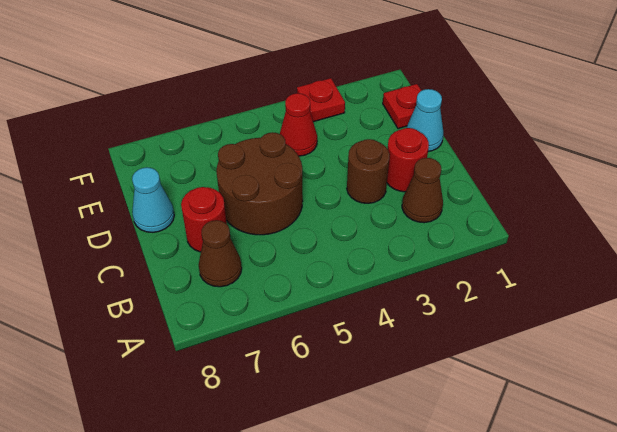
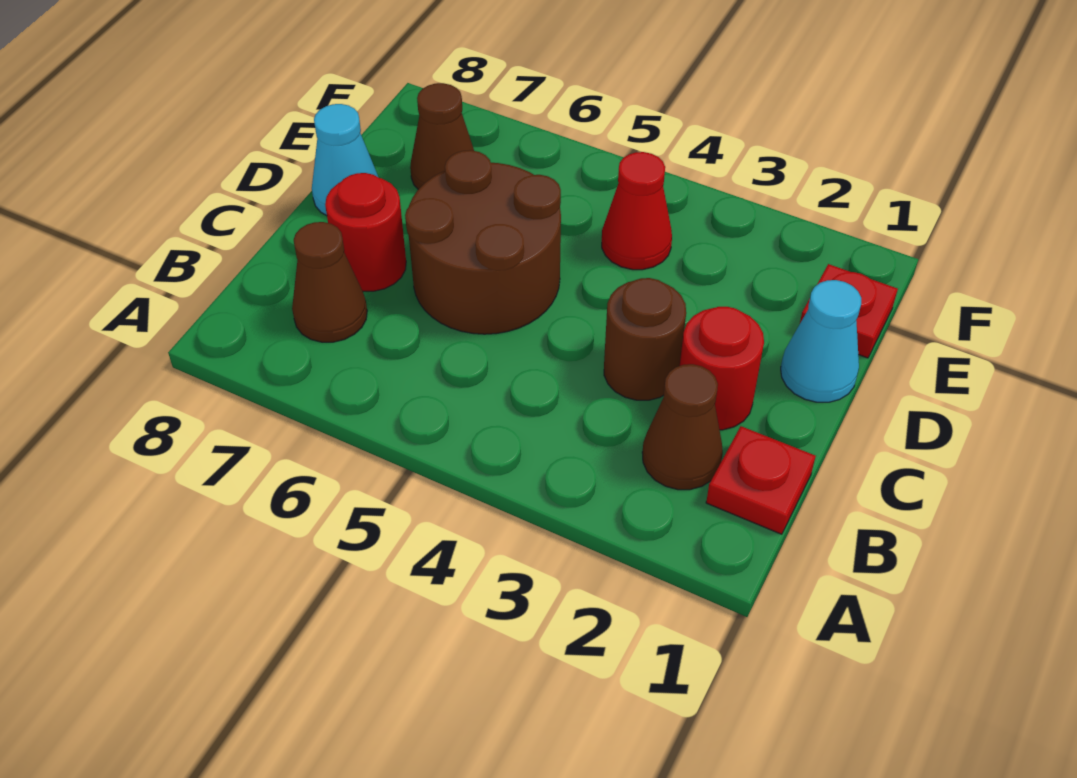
none -> brown 1x1 cone [410,83,474,189]
red 1x1 plate [297,78,345,122] -> red 1x1 plate moved to [706,426,816,534]

